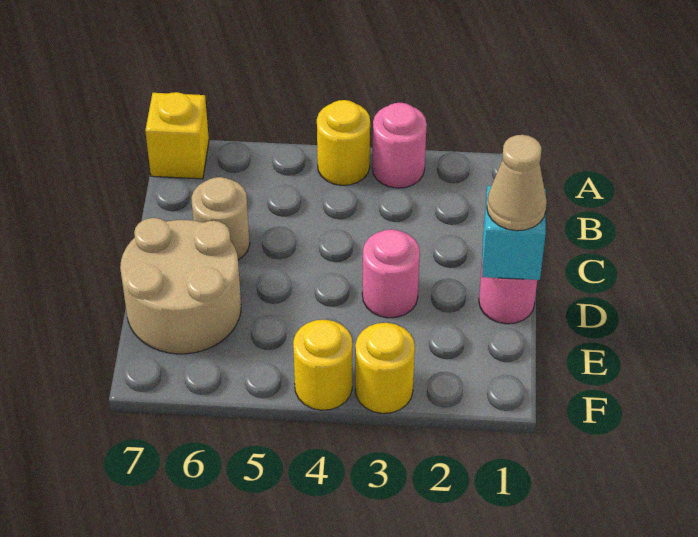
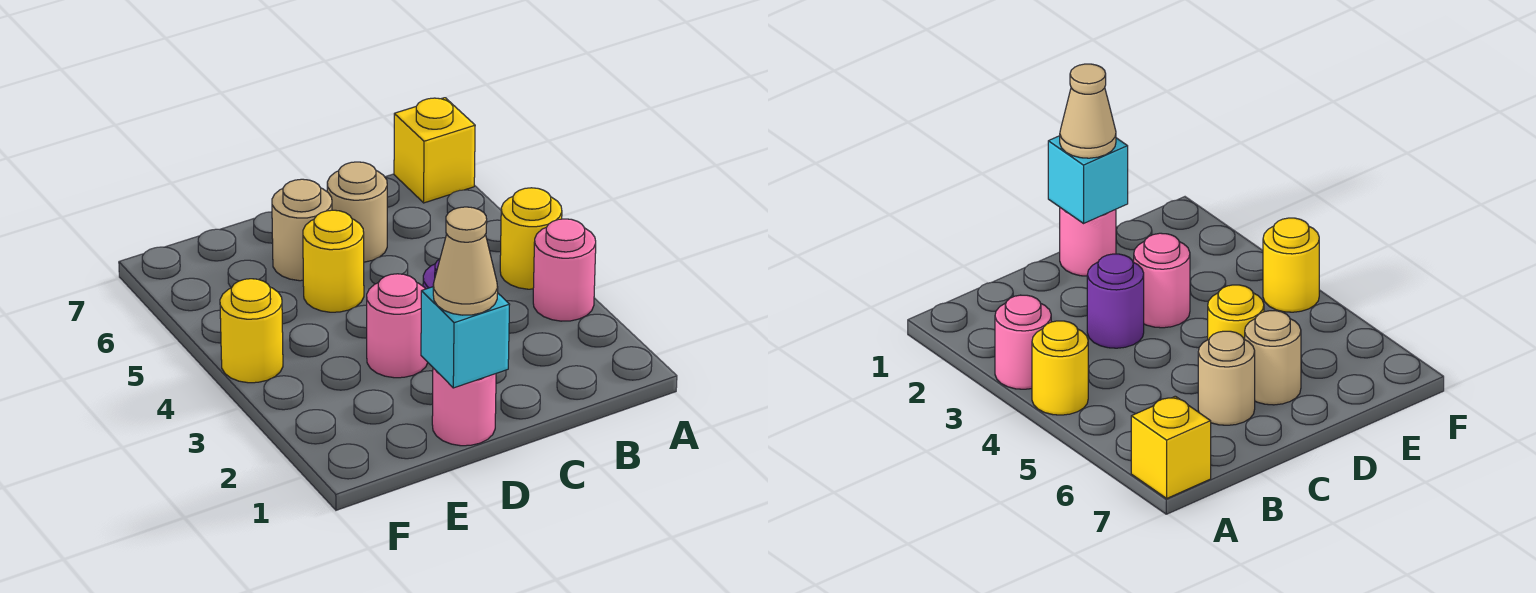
none -> purple 1x1 round brick [1087,254,1144,348]
tan 2x2 round brick [120,218,241,354] -> tan 1x1 round brick [272,179,332,281]
yellow 1x1 round brick [355,323,415,413] -> yellow 1x1 round brick moved to [303,210,364,312]

